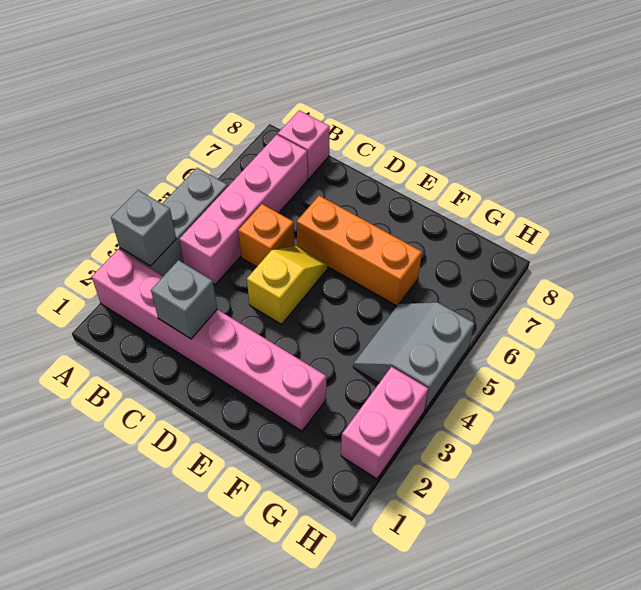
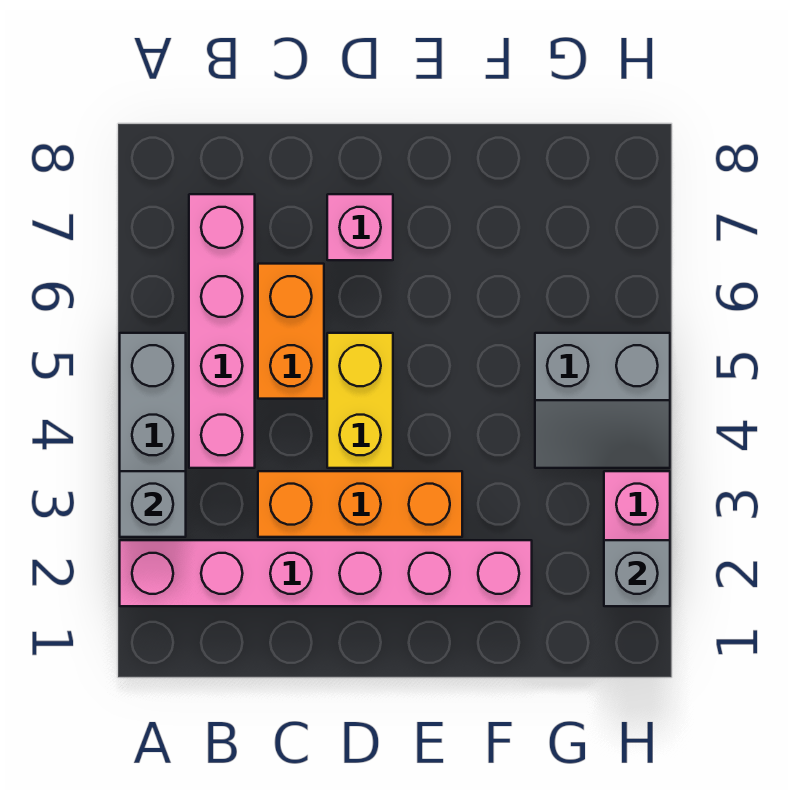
pink 1x1 brick [278,110,330,179] -> pink 1x1 brick moved to [327,194,393,260]
grey 1x1 brick [151,260,217,339] -> grey 1x1 brick moved to [604,540,670,606]
orange 1x1 brick [238,204,295,267] -> orange 1x2 brick [258,264,324,399]
yellow 1x2 slope [247,246,328,324] -> yellow 1x2 brick [327,333,393,468]
orange 1x3 brick [297,196,422,306] -> orange 1x3 brick moved to [258,471,462,537]
grey 2x2 slope [353,302,474,411] -> grey 2x2 slope turned to [535,333,670,468]

